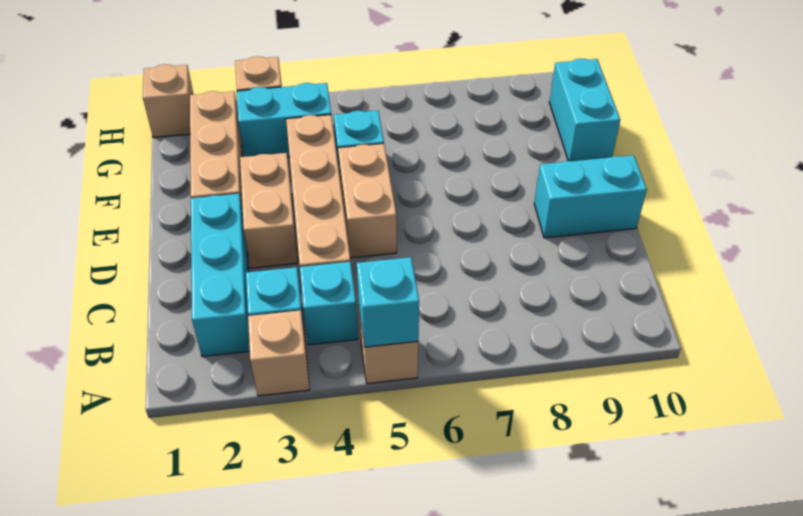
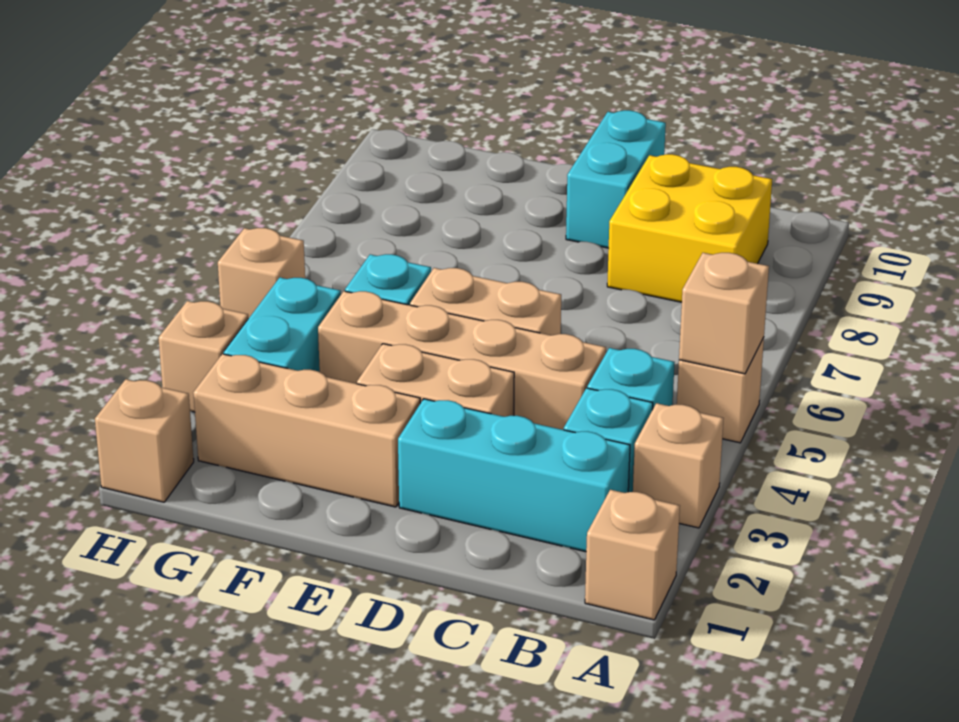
none -> tan 1x1 brick [585,490,680,620]
cyan 1x1 brick [357,257,419,347] -> tan 1x1 brick [679,253,769,374]
none -> yellow 2x2 brick [607,154,772,302]
cyan 1x2 brick [549,59,620,161] -> none
none -> tan 1x1 brick [218,228,305,318]

